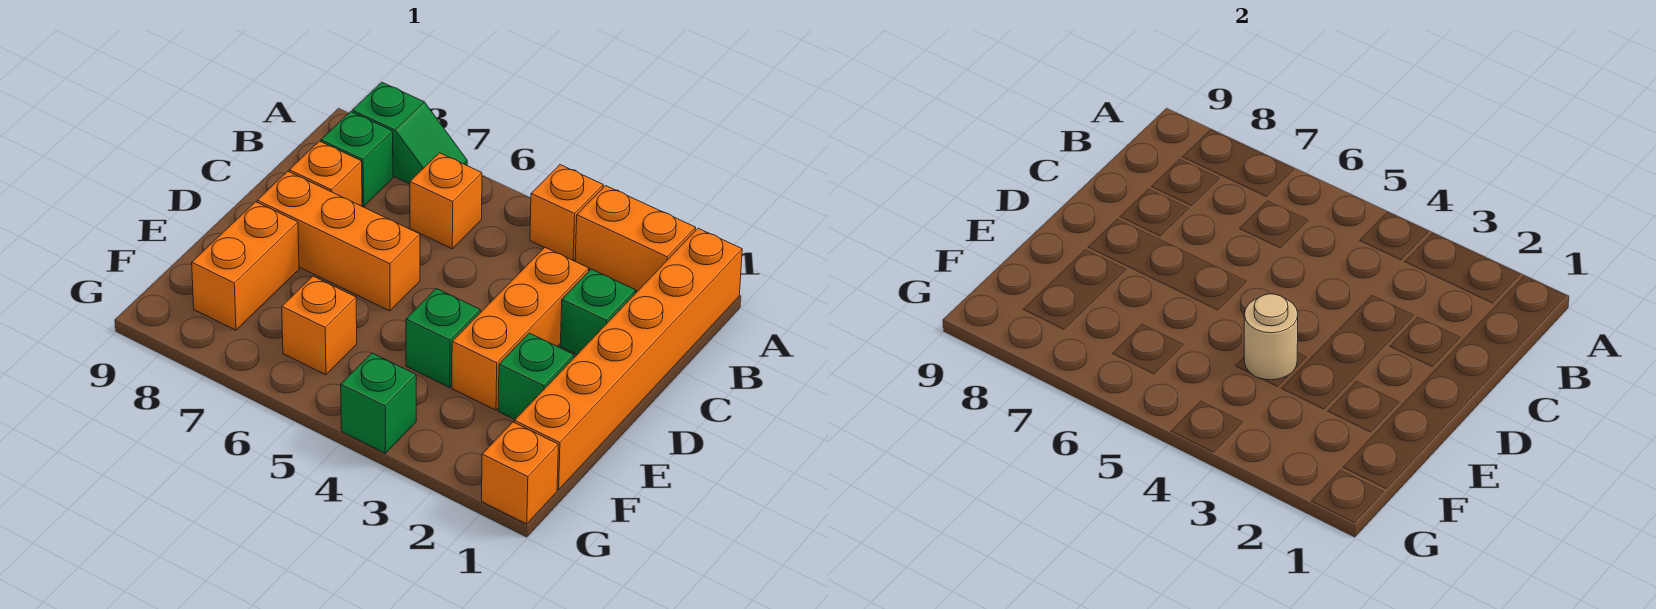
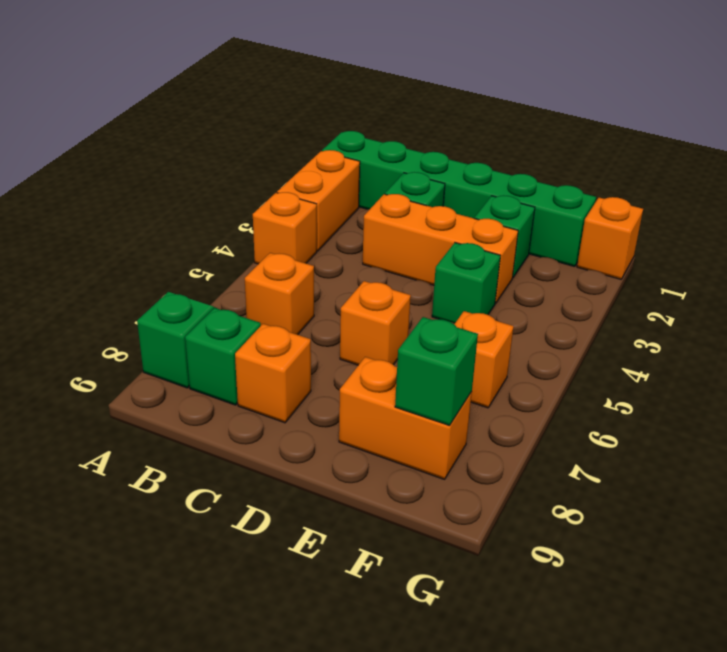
orange 1x6 brick [514,228,742,490] -> green 1x6 brick [322,131,596,267]
orange 1x3 brick [257,171,420,311] -> orange 1x1 brick [340,281,411,365]
tan 1x1 round brick [1244,294,1298,380] -> none
green 1x1 brick [341,353,416,453] -> green 1x1 brick moved to [395,317,478,426]

